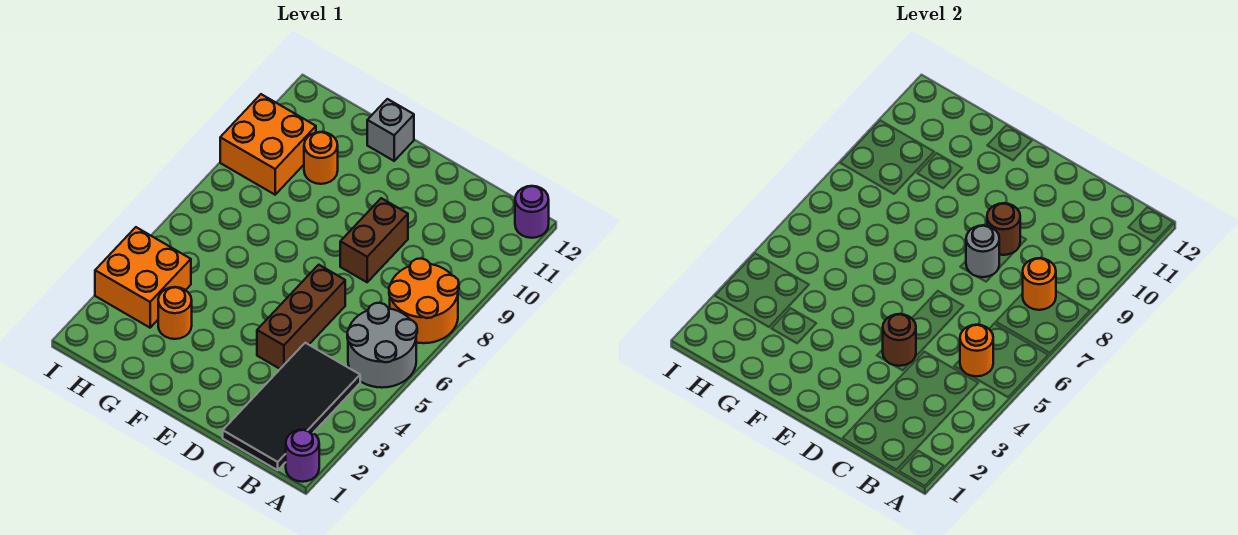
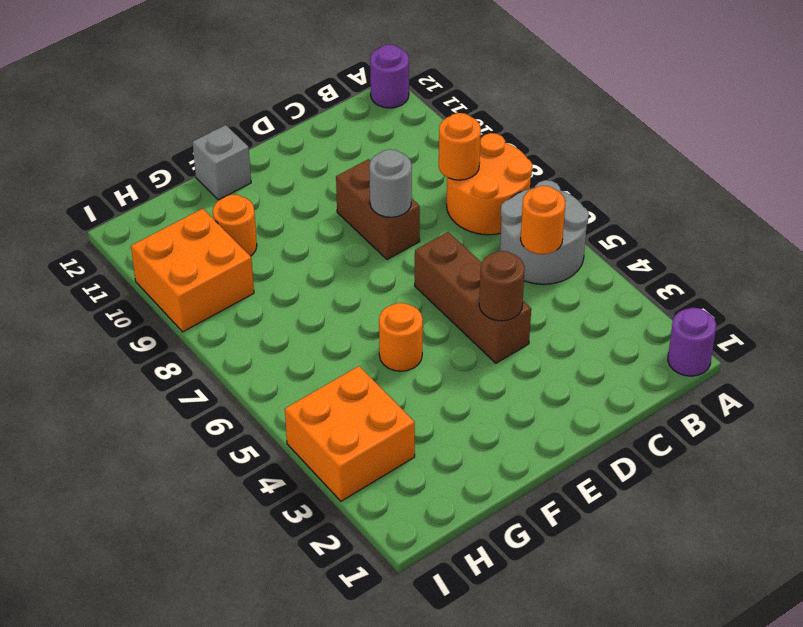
black 2x4 tile [223,343,360,470] -> none
brown 1x1 round brick [987,203,1020,255] -> none
orange 1x1 round brick [158,287,192,339] -> orange 1x1 round brick moved to [379,303,423,371]

